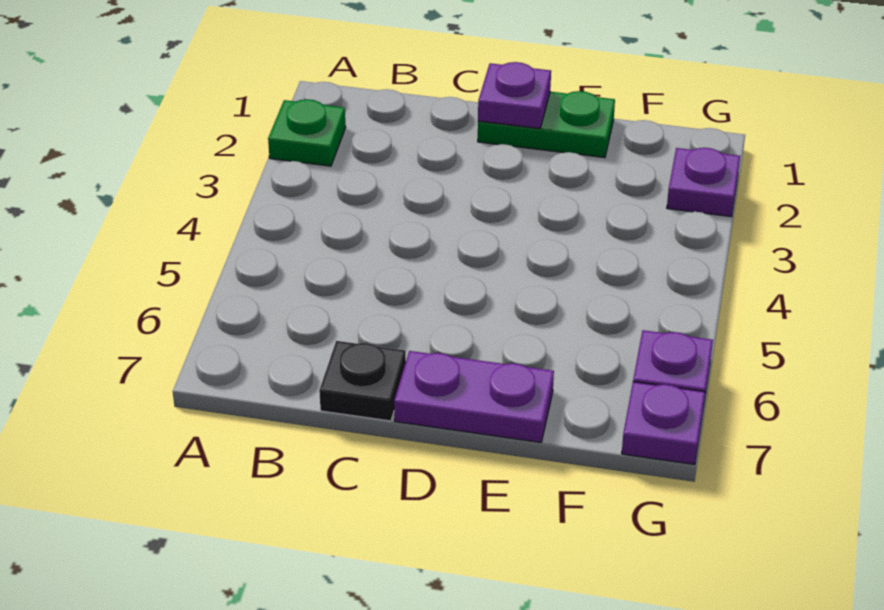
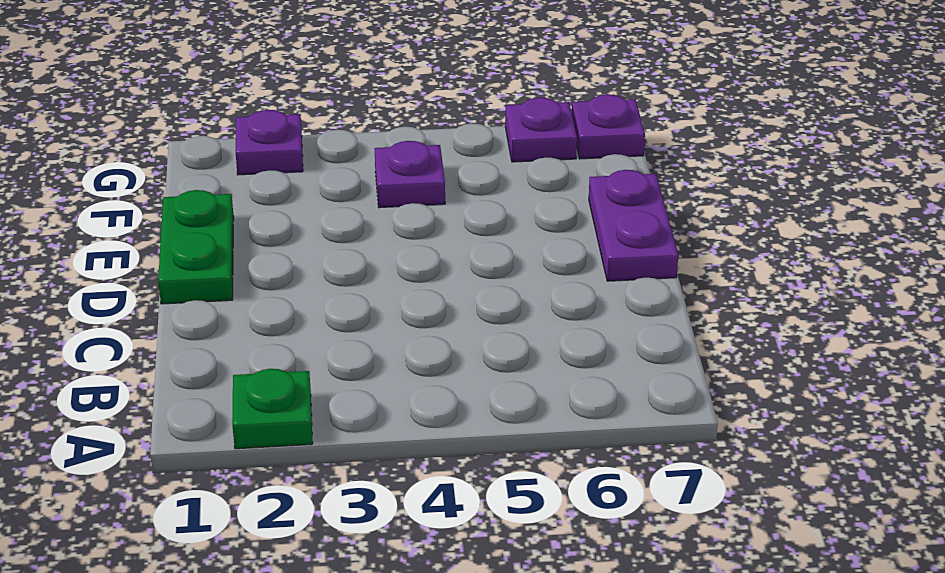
black 1x1 plate [319,341,406,421] -> none
purple 1x1 plate [478,62,551,129] -> purple 1x1 plate moved to [375,141,445,208]

